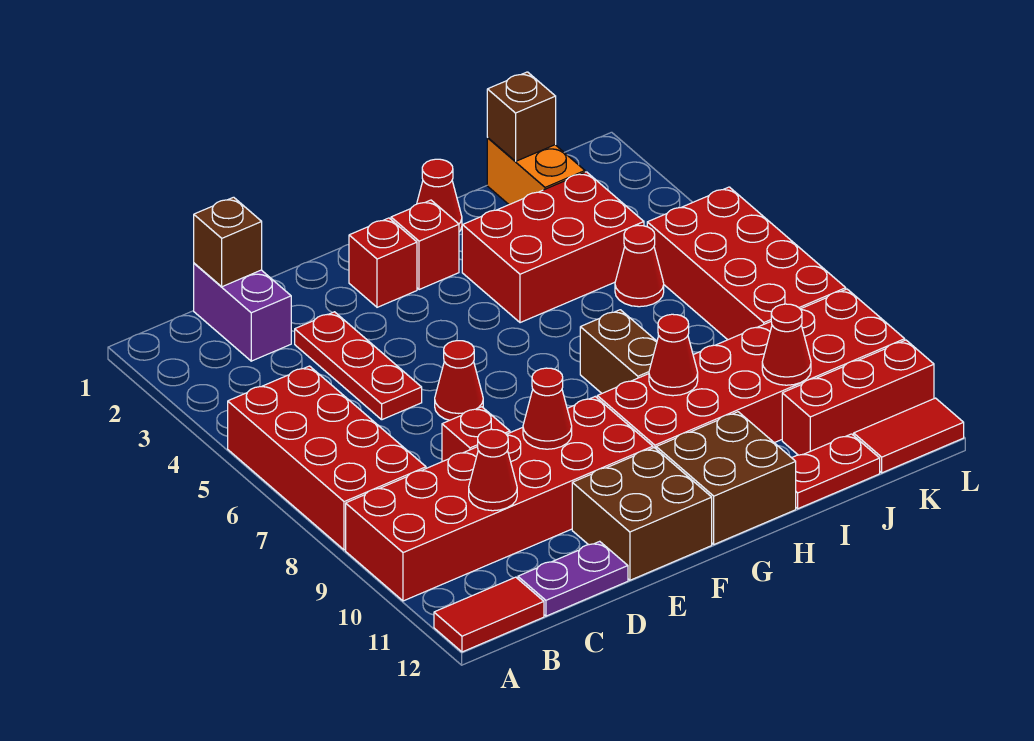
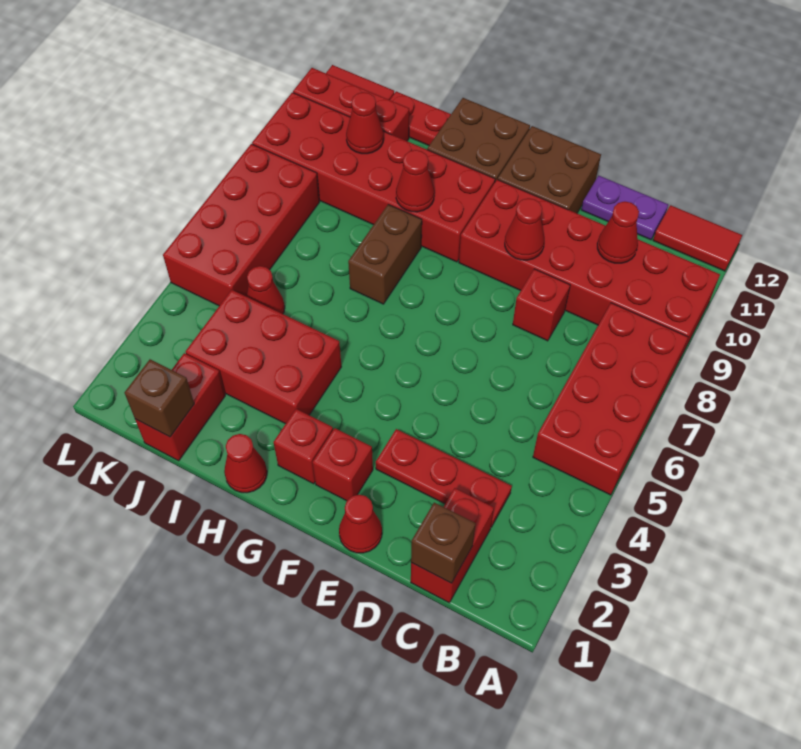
purple 1x2 brick [194,263,291,361] -> red 1x2 brick [411,488,494,603]
red 1x3 plate [295,312,422,420] -> red 1x3 plate turned to [376,429,512,527]
red 1x1 cone [435,341,483,420] -> red 1x1 cone moved to [339,495,382,553]
orange 1x2 brick [487,138,585,205] -> red 1x2 brick [135,353,225,461]

